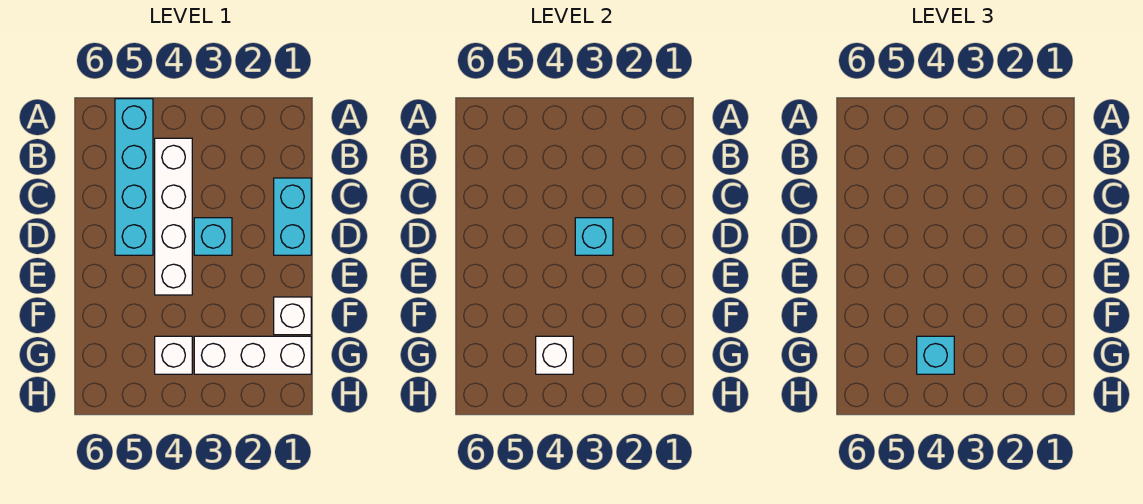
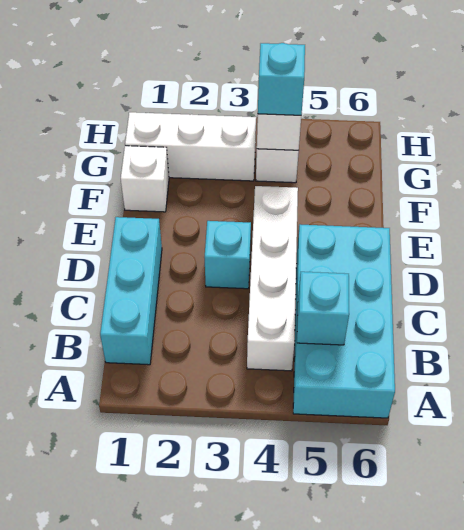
cyan 1x4 brick [115,99,153,255] -> cyan 2x4 brick [293,224,395,418]
cyan 1x2 brick [274,178,311,255] -> cyan 1x3 brick [100,217,162,365]
cyan 1x1 brick [575,218,613,255] -> cyan 1x1 brick moved to [297,272,349,345]

